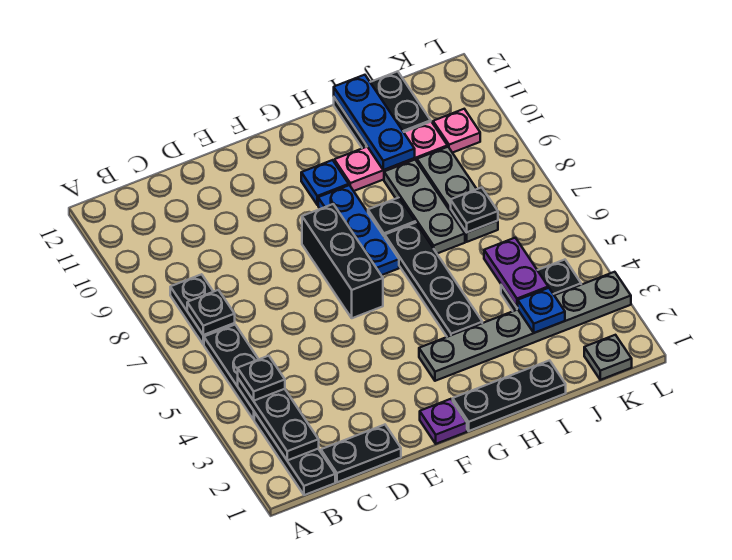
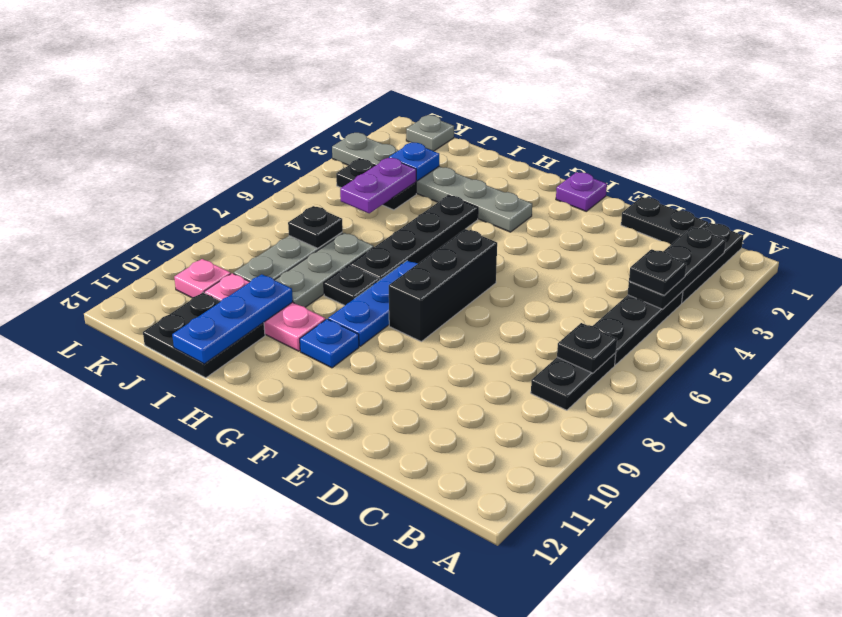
black 1x3 plate [453,360,566,431] -> none

